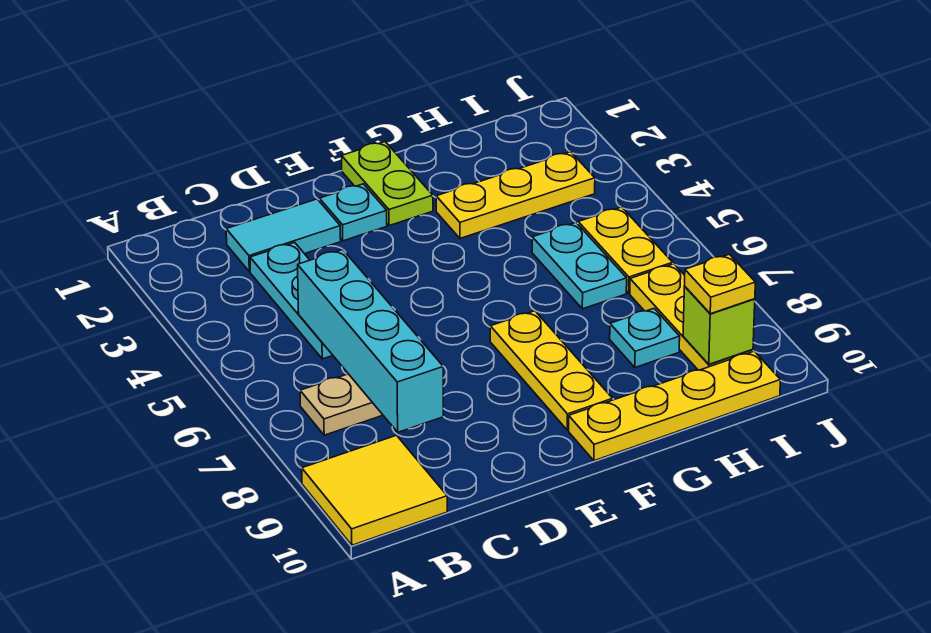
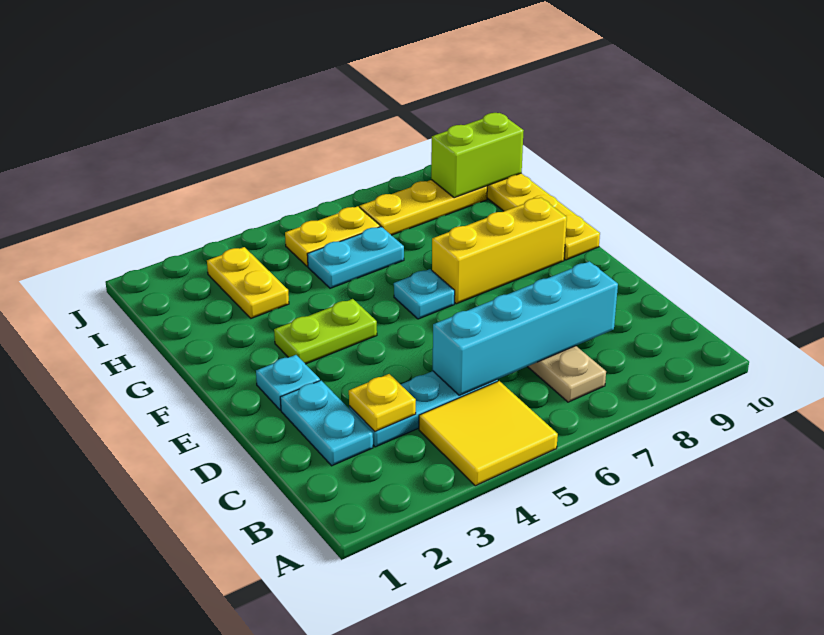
yellow 2x2 tile [302,435,447,545] -> yellow 2x2 tile moved to [419,381,558,486]
cyan 1x2 tile [226,199,341,272] -> cyan 1x2 plate [280,380,373,466]
lime 1x2 plate [342,142,433,226] -> lime 1x2 plate moved to [274,299,377,364]
yellow 1x3 plate [490,311,613,430] -> yellow 1x3 brick [432,198,567,304]
yellow 1x3 plate [436,152,595,238] -> yellow 1x2 plate [207,247,289,318]
cyan 1x1 plate [610,309,680,367] -> cyan 1x1 plate moved to [394,269,455,319]
lime 1x1 brick [683,287,755,364] -> lime 1x2 brick [431,113,524,198]
yellow 1x1 plate [685,254,755,314] -> yellow 1x1 plate moved to [349,374,416,431]

